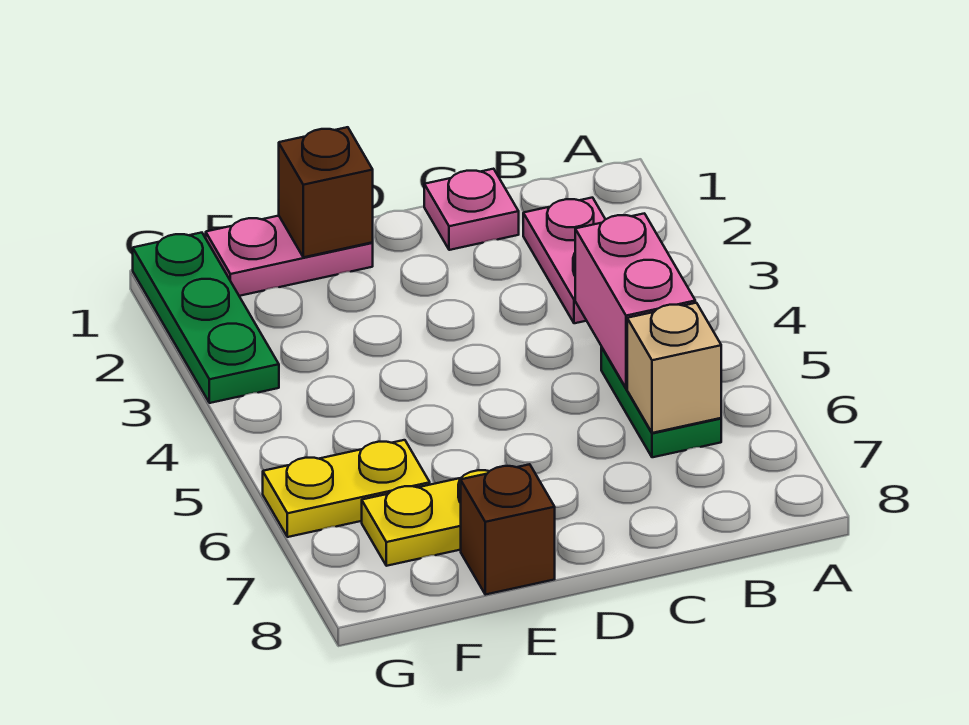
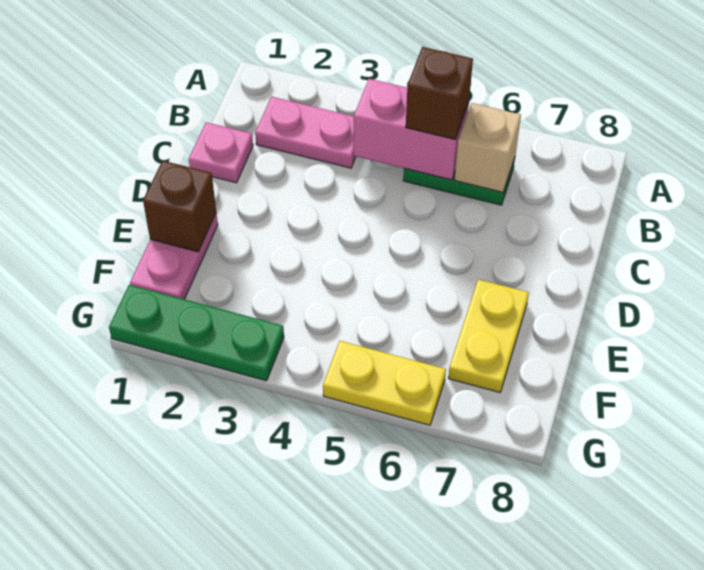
brown 1x1 brick [461,464,555,595] -> brown 1x1 brick moved to [406,47,473,140]
yellow 1x2 plate [263,440,430,537] -> yellow 1x2 plate turned to [323,341,446,425]

